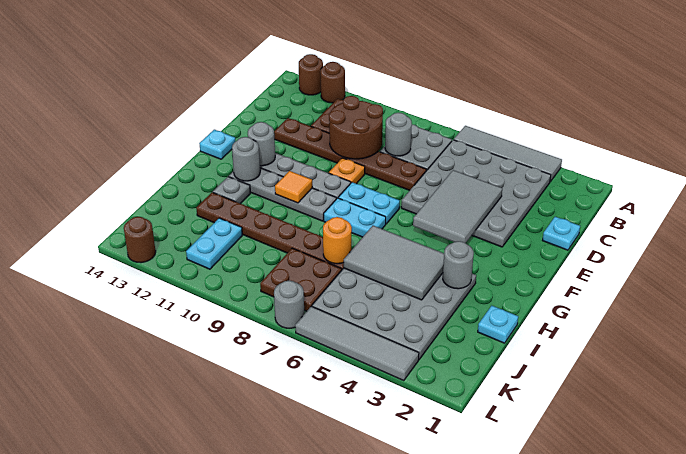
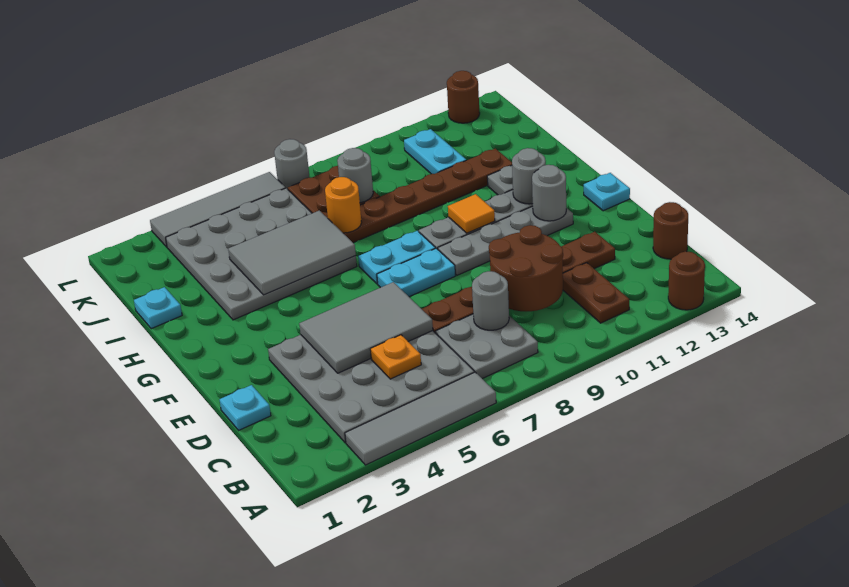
brown 1x1 round brick [320,62,345,103] -> brown 1x1 round brick moved to [653,202,688,259]
grey 2x3 tile [413,170,502,243] -> grey 2x3 tile turned to [299,282,433,373]
orange 1x1 plate [329,158,365,184] -> orange 1x1 plate moved to [370,335,421,379]
grey 1x1 round brick [443,241,474,289] -> grey 1x1 round brick moved to [337,148,373,203]

